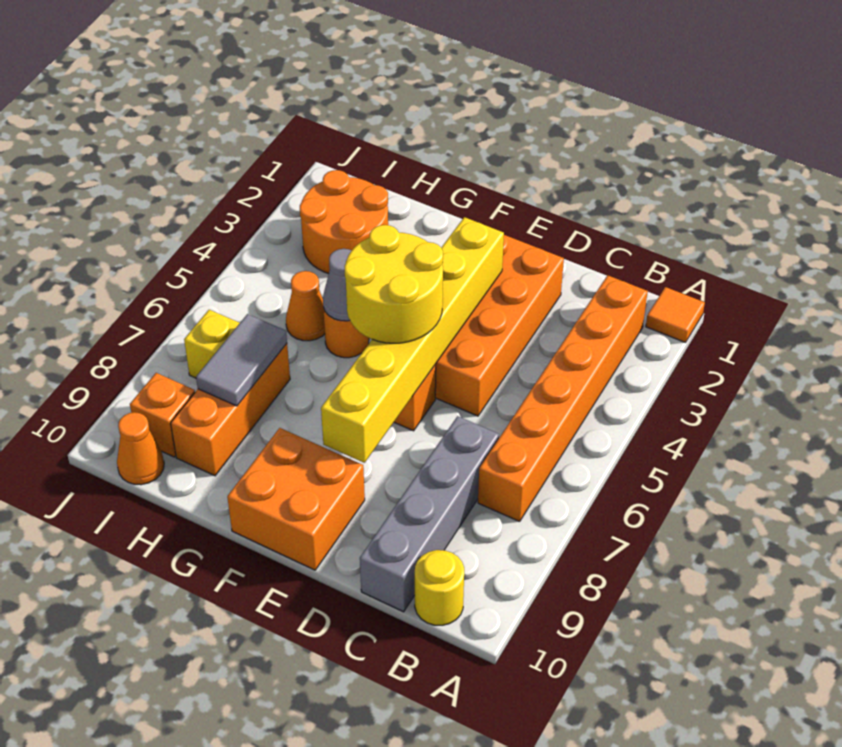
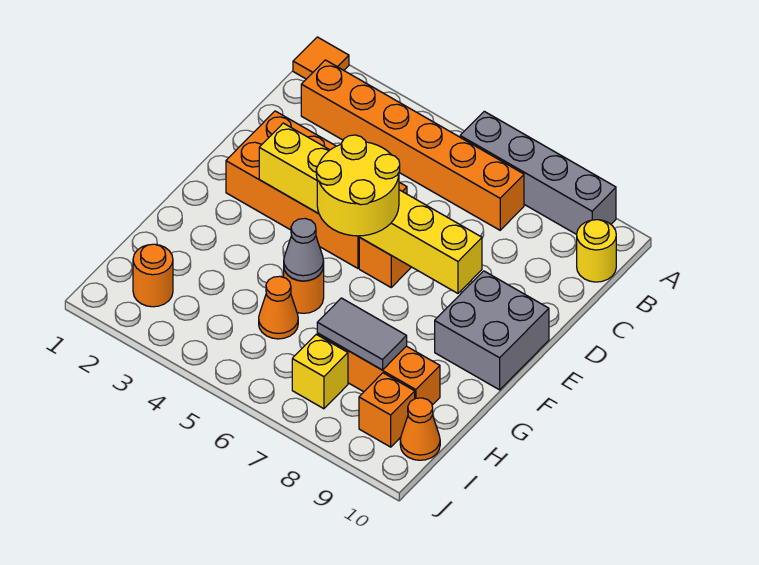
grey 1x4 brick [360,416,499,612] -> grey 1x4 brick moved to [460,111,616,234]
orange 2x2 brick [227,428,365,570] -> grey 2x2 brick [435,271,549,390]
orange 2x2 round brick [300,170,388,274] -> orange 1x1 round brick [133,244,173,307]

